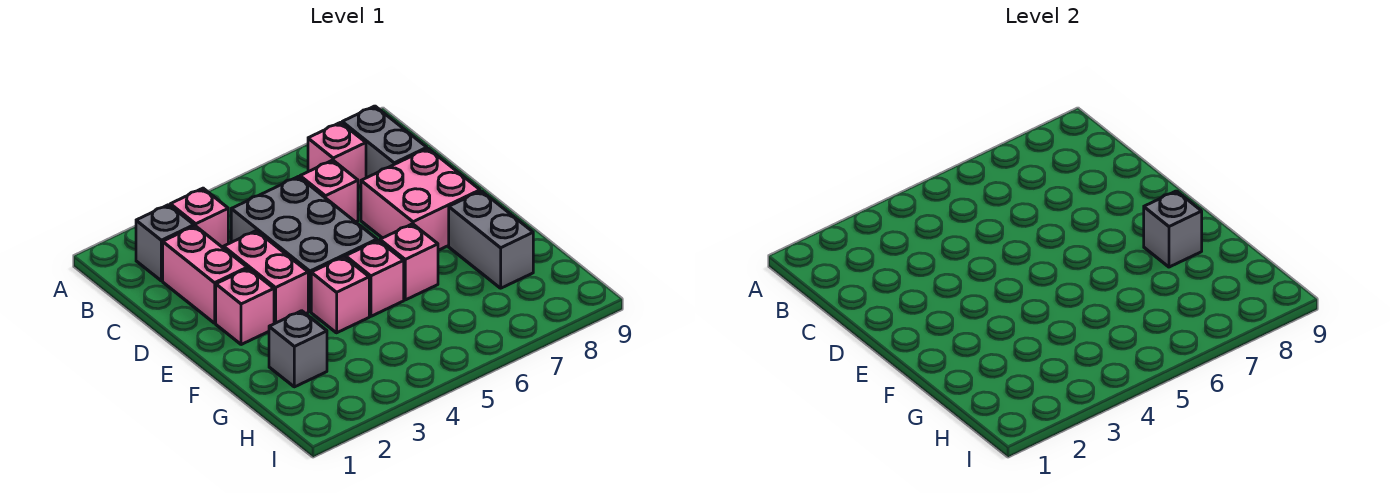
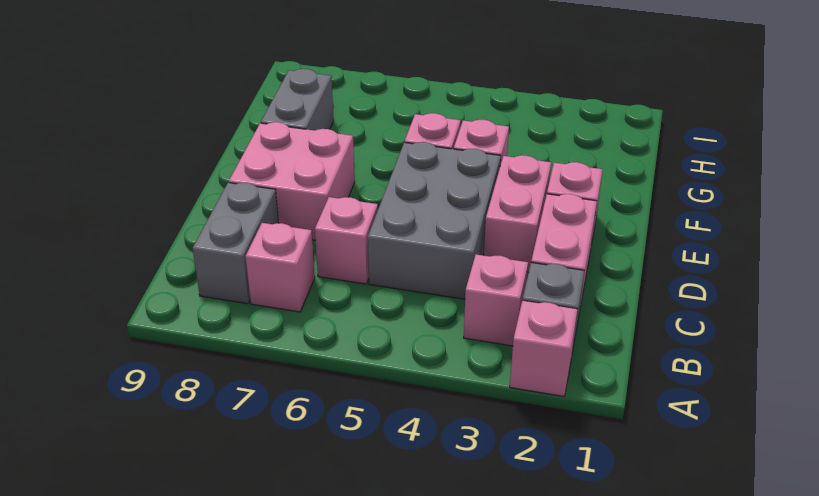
pink 1x1 brick [380,224,438,300] -> pink 1x1 brick moved to [510,300,578,396]
grey 1x1 brick [1144,191,1202,267] -> none
grey 1x1 brick [269,311,327,387] -> none

